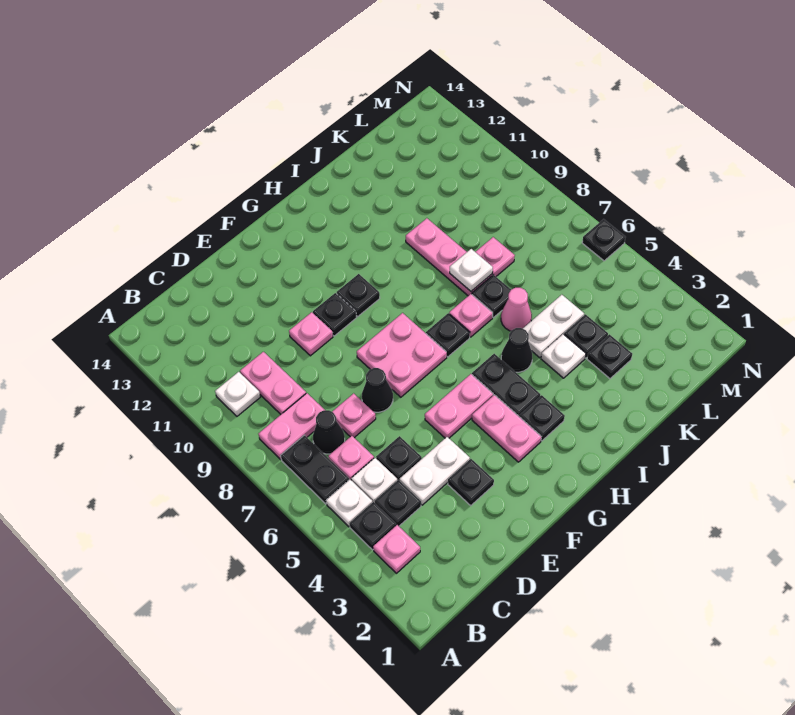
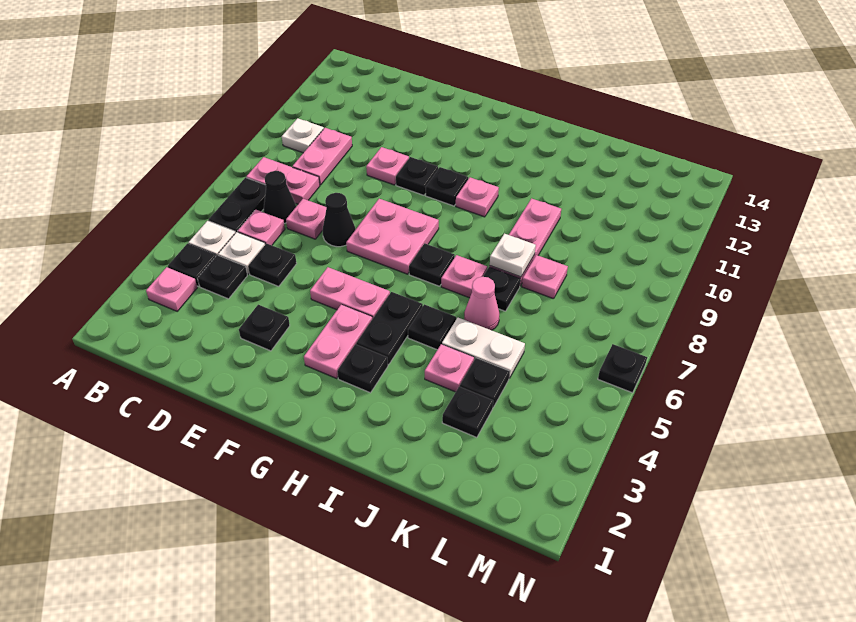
white 1x2 plate [400,437,470,505] -> none
none -> pink 1x1 plate [456,177,499,217]
black 1x1 cone [501,328,532,372] -> black 1x1 plate [408,304,456,350]
white 1x1 plate [541,334,586,378] -> pink 1x1 plate [425,344,474,392]

